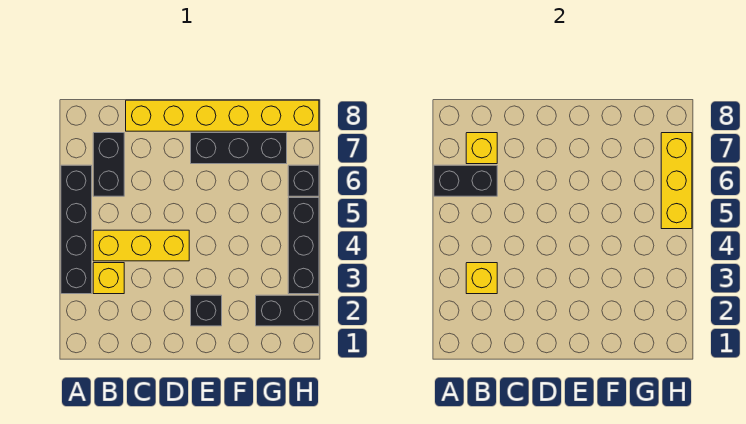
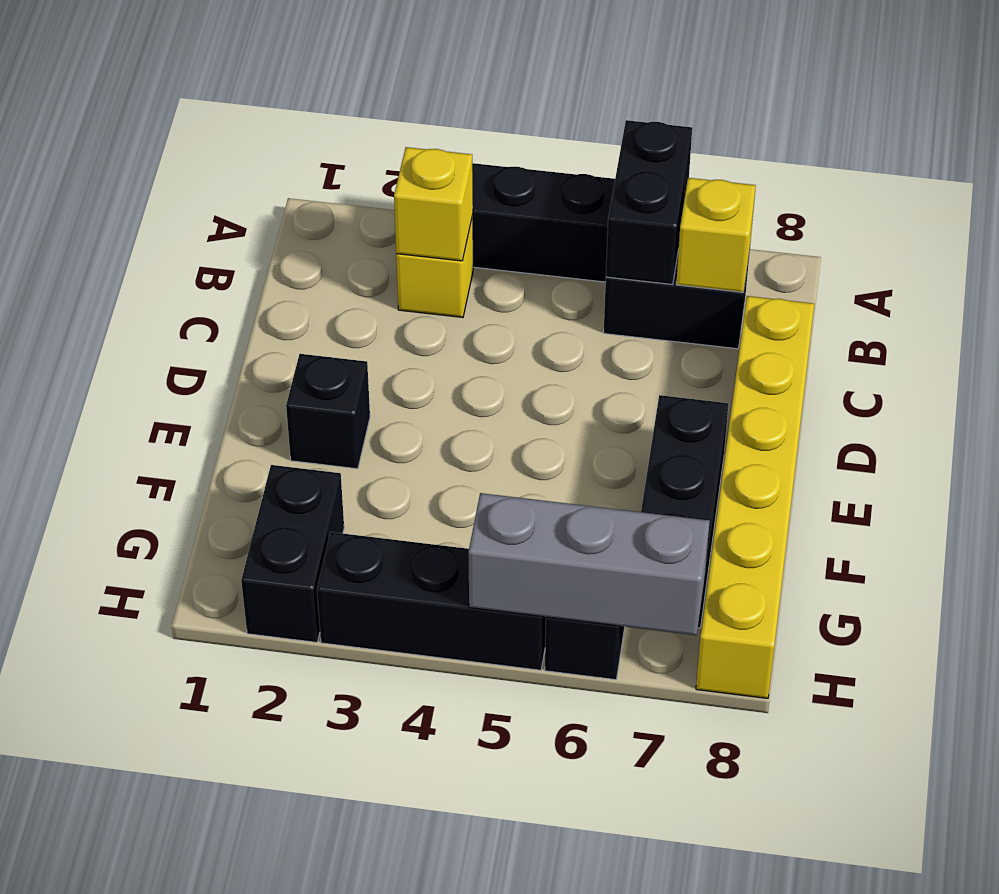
yellow 1x3 brick [93,230,189,261] -> none
yellow 1x3 brick [661,133,692,229] -> grey 1x3 brick [468,493,710,635]

